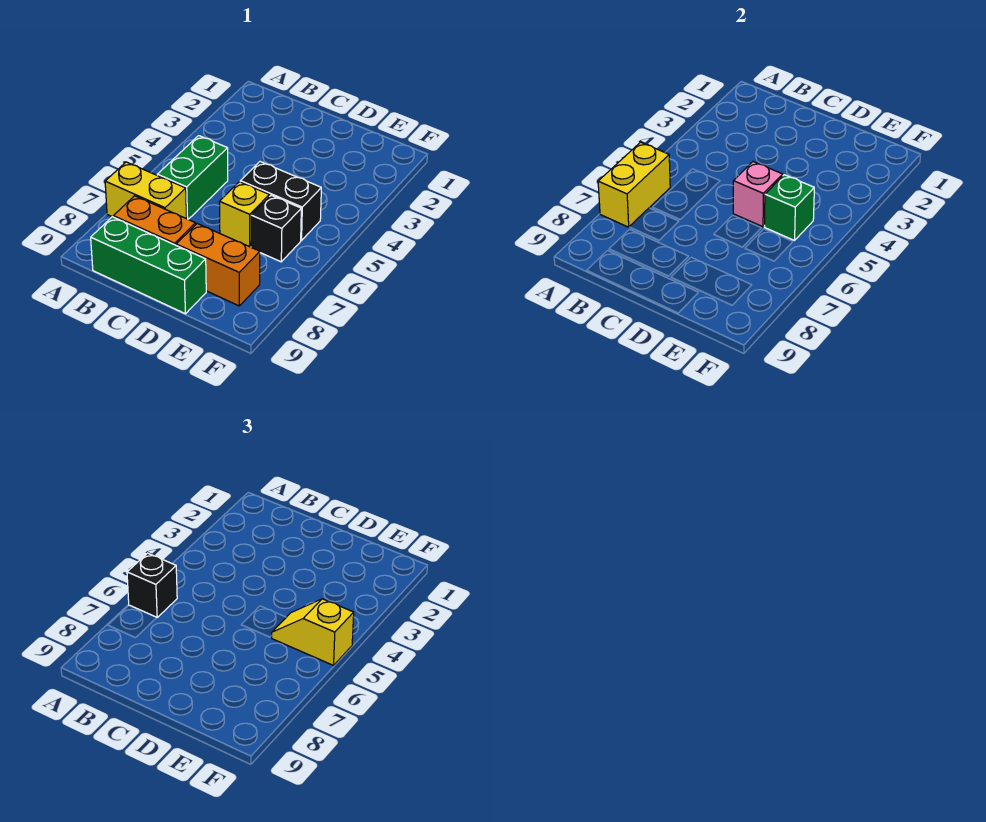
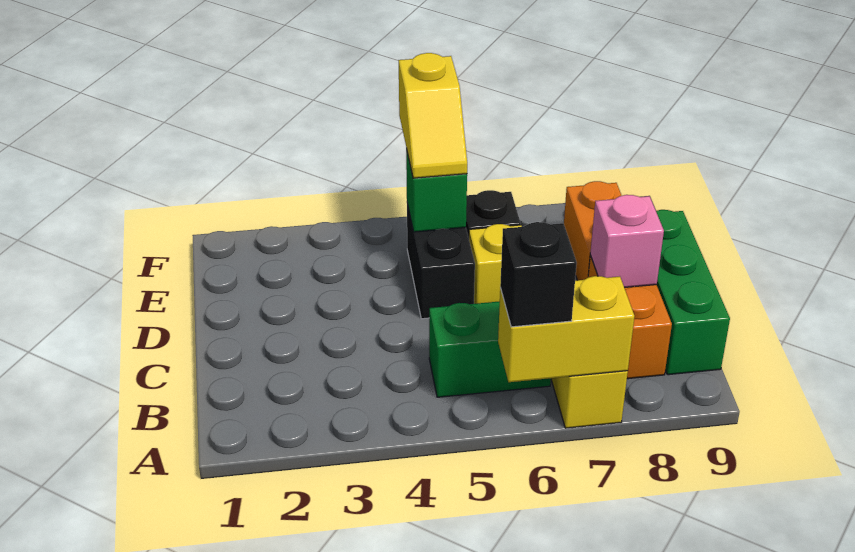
pink 1x1 brick [733,162,783,227] -> pink 1x1 brick moved to [590,195,664,288]

